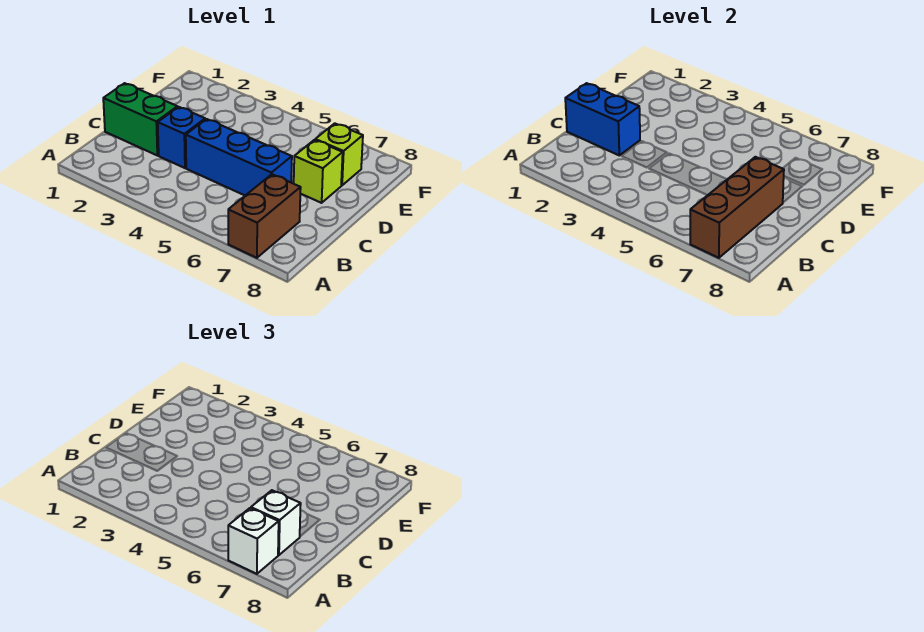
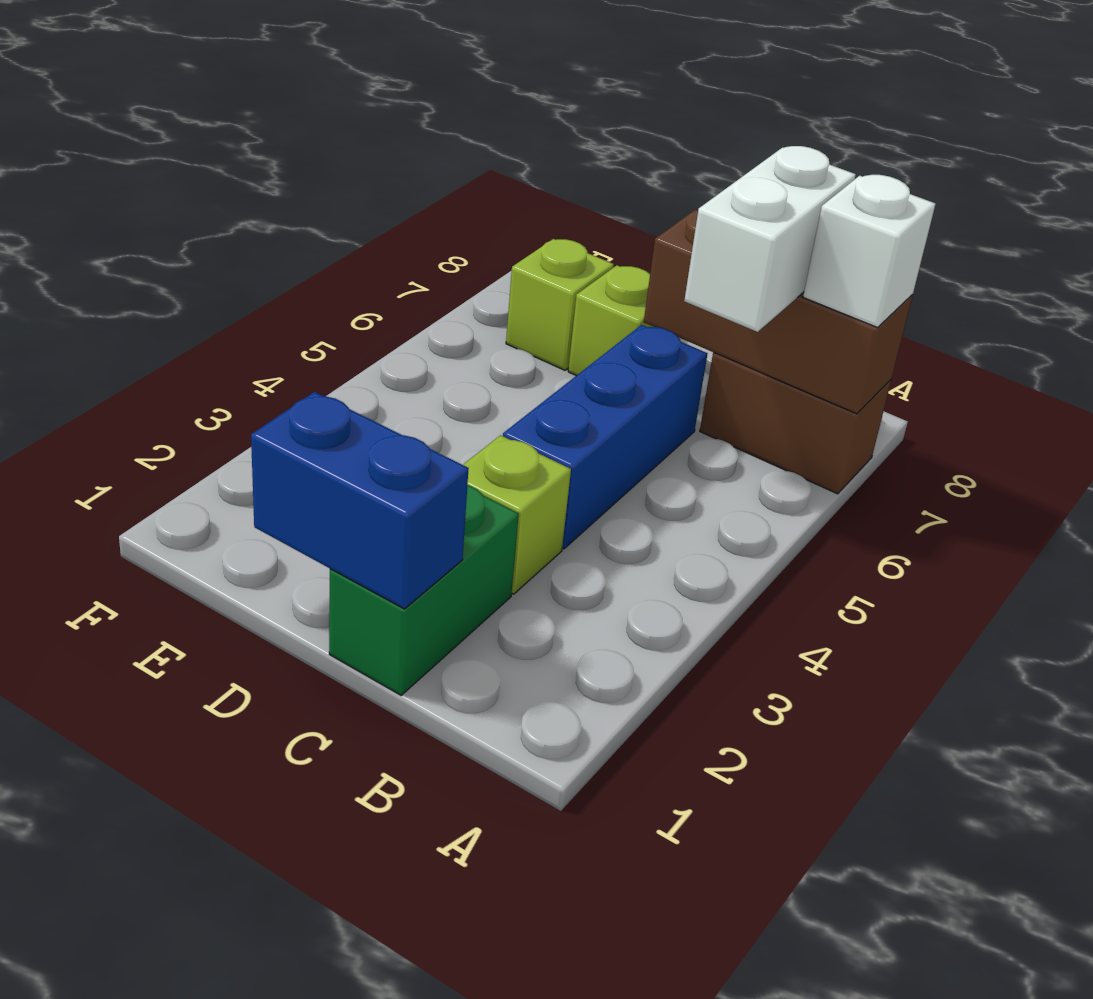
white 1x1 brick [251,490,301,555] -> white 1x2 brick [684,146,856,332]
blue 1x2 brick [565,83,640,155] -> blue 1x2 brick turned to [251,392,469,609]
blue 1x1 brick [158,107,205,168] -> lime 1x1 brick [463,435,571,594]

